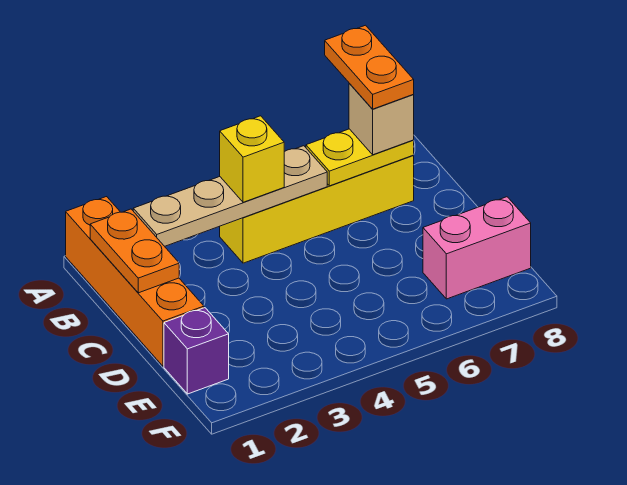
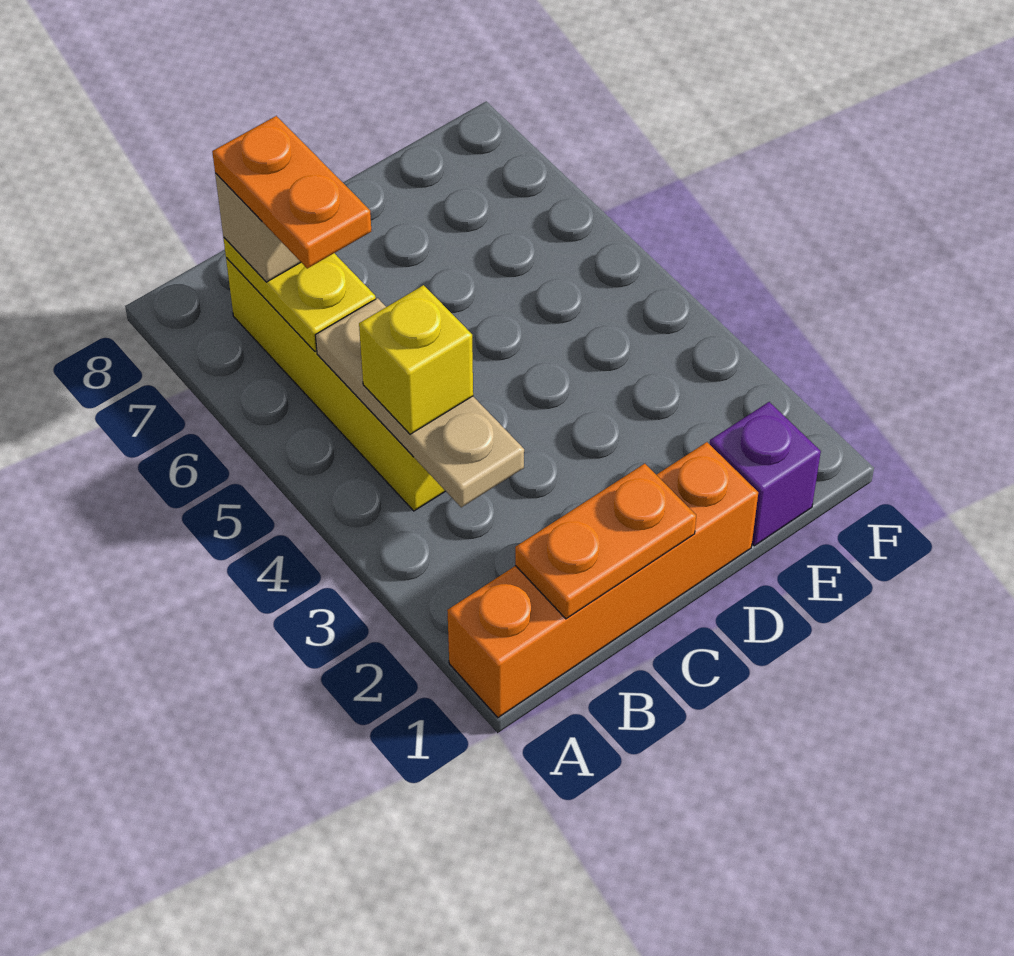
orange 1x2 plate [325,25,414,109] -> orange 1x2 plate turned to [212,116,371,268]
tan 1x4 plate [133,146,327,246] -> tan 1x3 plate [315,298,524,507]
pink 1x2 brick [423,197,531,299] -> none

